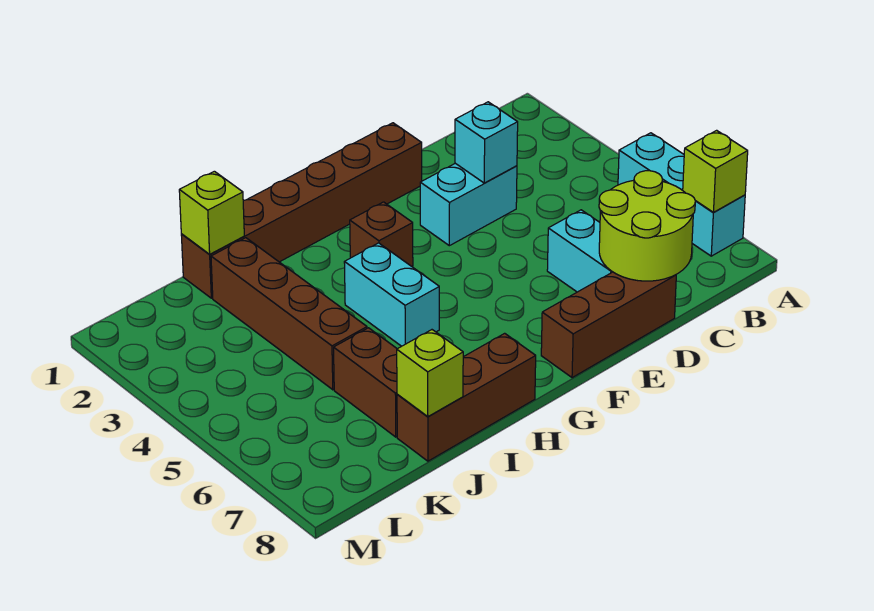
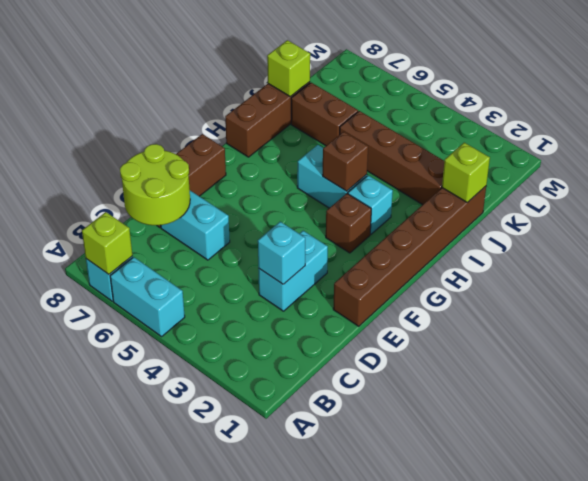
none -> cyan 1x1 brick [348,175,393,234]
none -> brown 1x1 brick [323,132,368,191]

